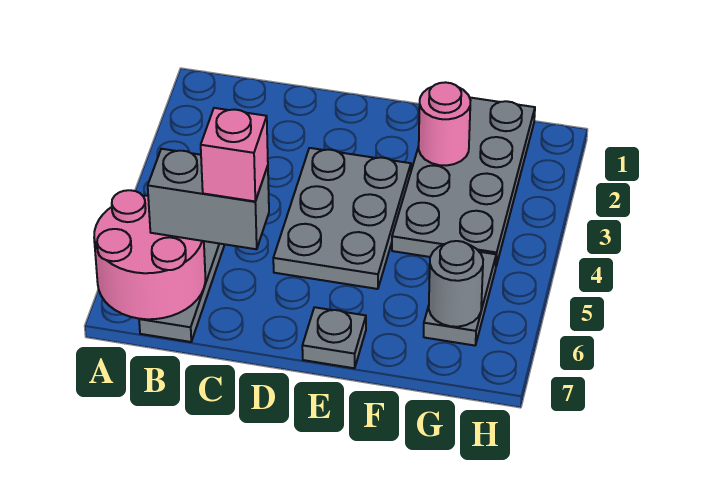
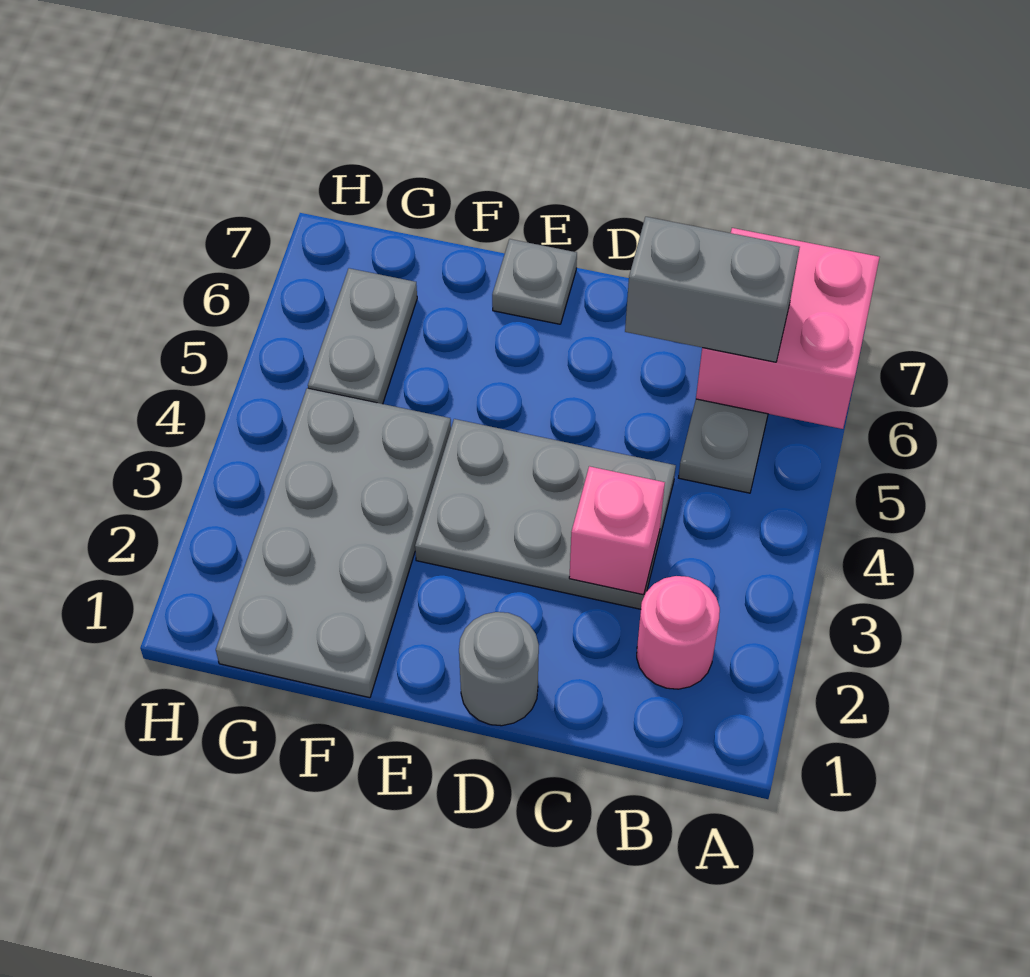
pink 2x2 round brick [94,190,205,319] -> pink 2x2 brick [696,228,880,429]
pink 1x1 brick [201,108,268,201] -> pink 1x1 brick moved to [569,466,665,595]
grey 2x3 plate [273,148,411,289] -> grey 2x3 plate turned to [415,419,676,609]
pink 1x1 round brick [419,82,471,165] -> pink 1x1 round brick moved to [637,576,720,689]
grey 1x1 round brick [429,241,483,327] -> grey 1x1 round brick moved to [459,612,539,726]

